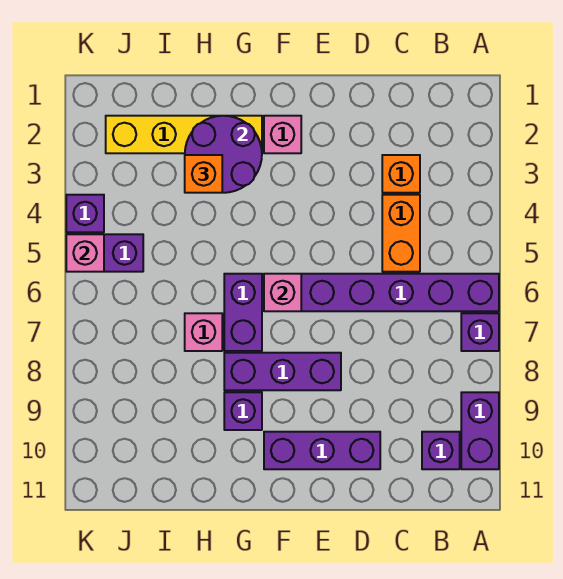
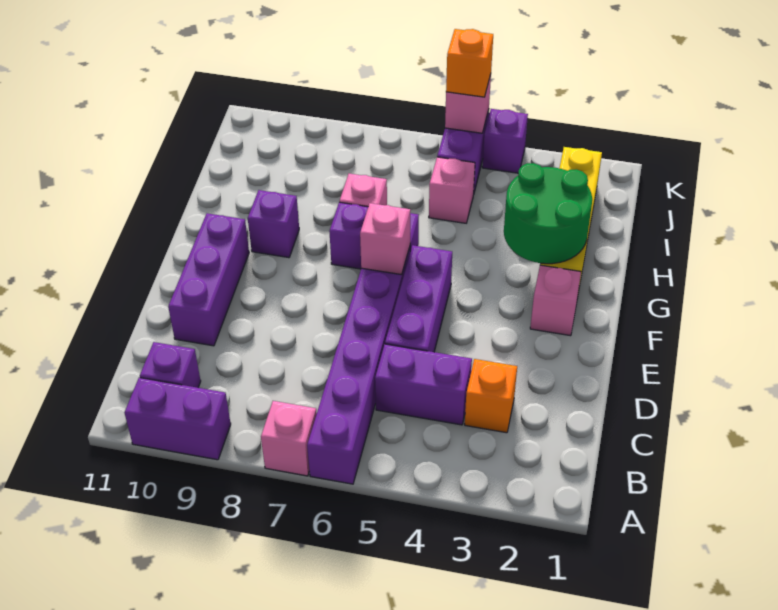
purple 1x1 brick [461,313,499,351] -> pink 1x1 brick [261,401,317,476]
orange 1x2 brick [382,195,420,272] -> purple 1x2 brick [375,344,472,425]
purple 1x3 brick [224,353,341,390] -> purple 1x3 brick moved to [385,245,452,352]
purple 2x2 round brick [185,116,262,193] -> green 2x2 round brick [504,163,592,264]
orange 1x1 brick [185,155,222,193] -> orange 1x1 brick moved to [446,29,493,97]
none -> pink 1x1 brick [429,157,475,223]

